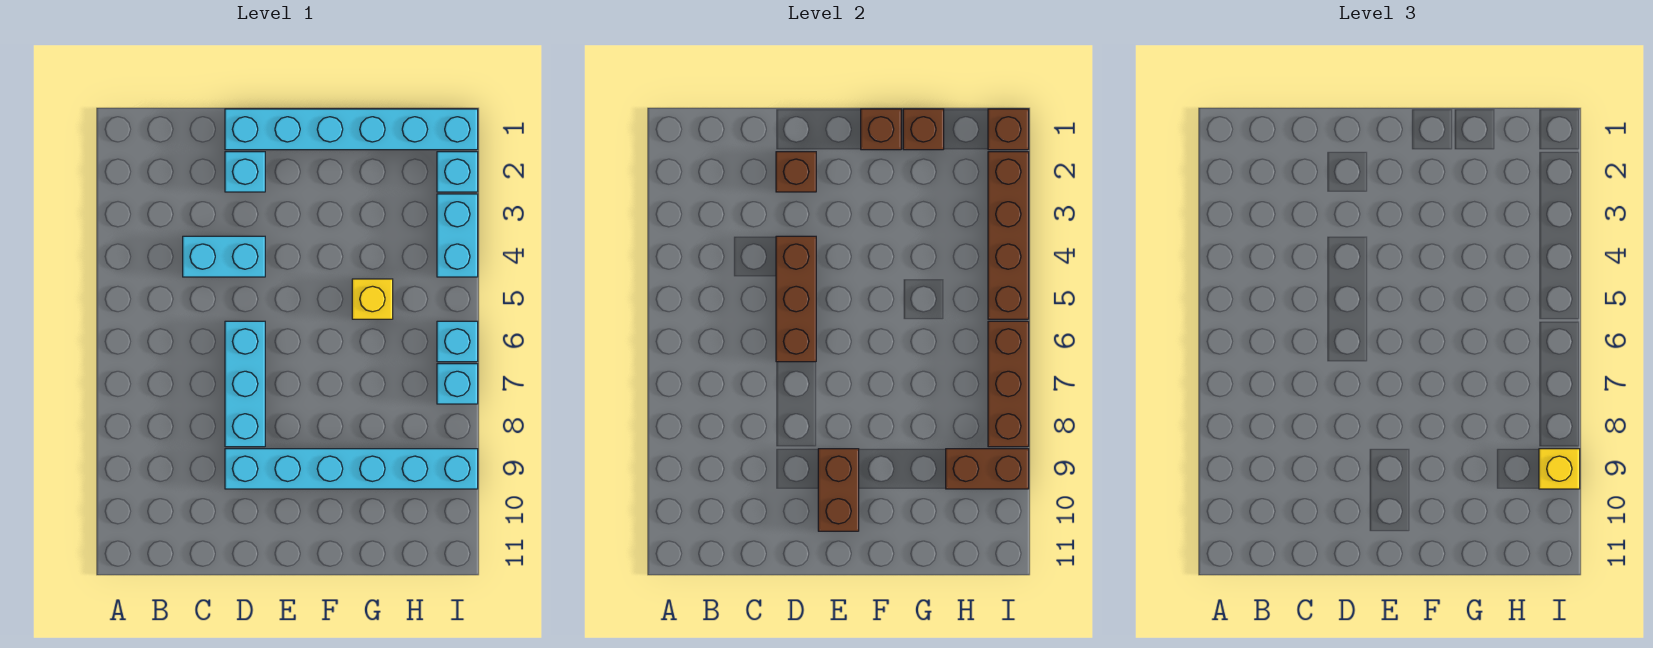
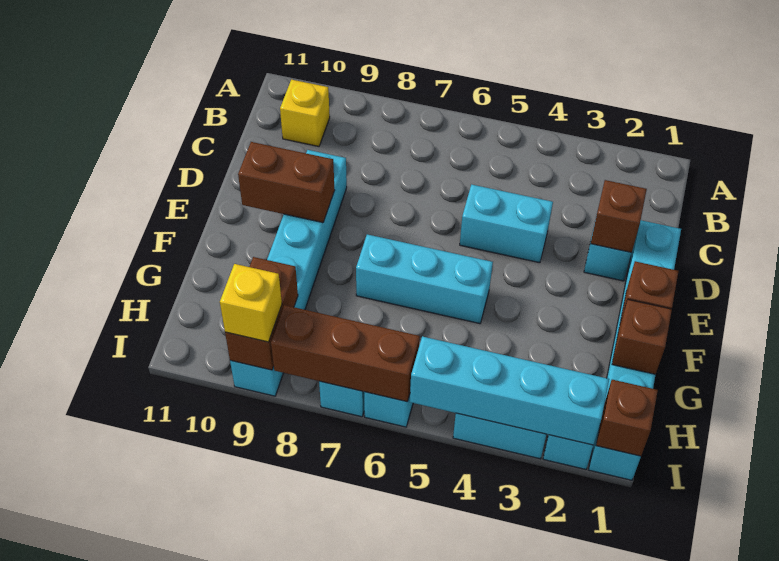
cyan 1x2 brick [183,236,265,277] -> cyan 1x2 brick turned to [460,185,553,263]
brown 1x3 brick [776,236,816,362] -> none
cyan 1x3 brick [225,321,265,447] -> cyan 1x3 brick moved to [356,234,493,324]
yellow 1x1 brick [352,279,393,319] -> yellow 1x1 brick moved to [280,80,330,146]
brown 1x4 brick [988,152,1029,319] -> cyan 1x4 brick [410,336,609,445]

